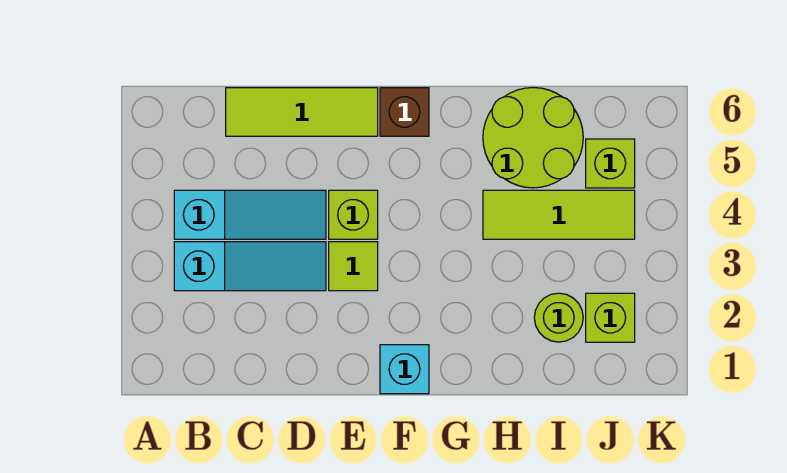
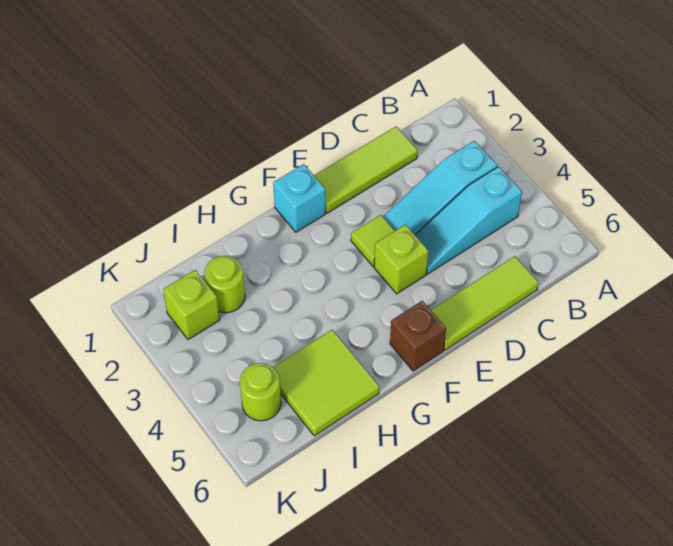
lime 1x3 tile [483,190,635,239] -> lime 1x3 tile moved to [314,127,418,213]
lime 2x2 round brick [483,88,583,188] -> lime 2x2 tile [273,330,379,436]
lime 1x1 brick [586,139,635,188] -> lime 1x1 round brick [240,363,281,421]

